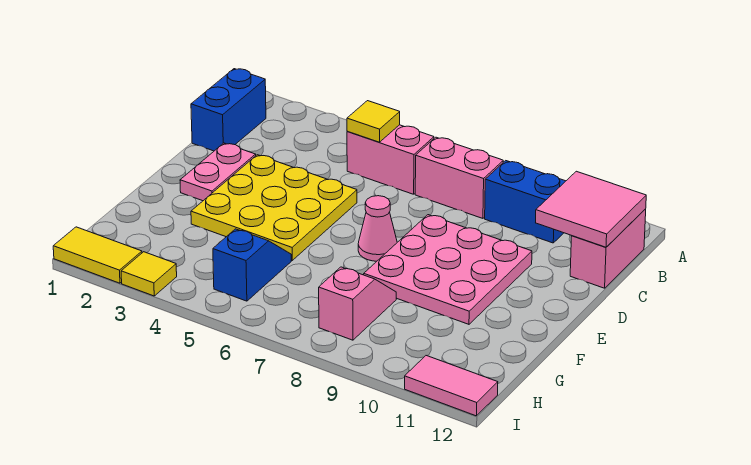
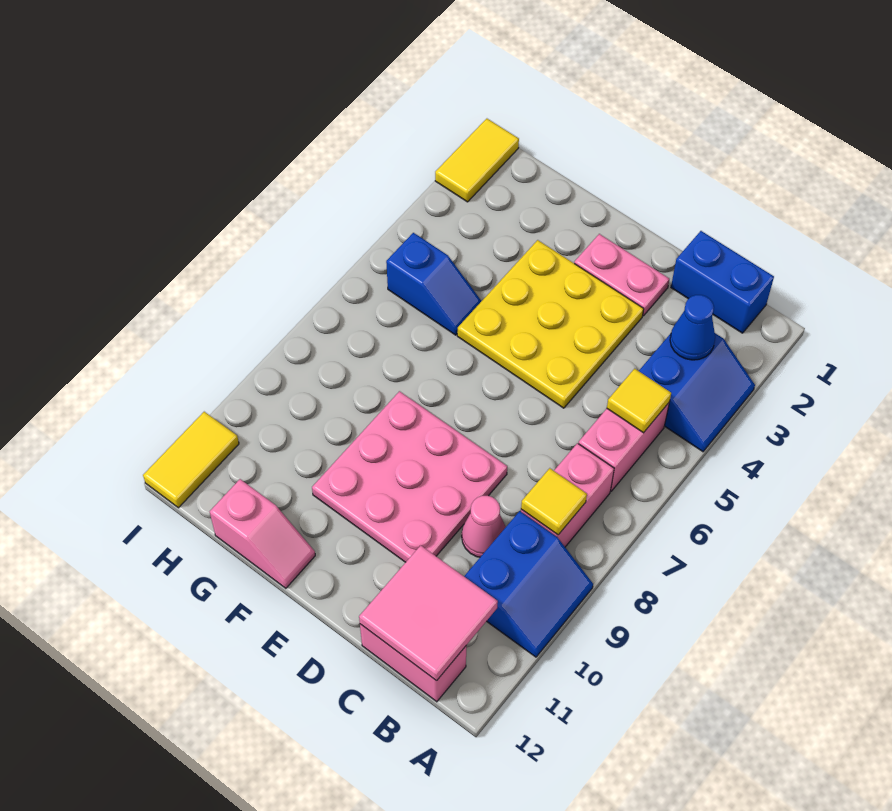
none -> blue 2x2 slope [639,333,755,452]
none -> blue 1x1 cone [670,295,715,360]
pink 1x1 cone [358,196,397,261] -> pink 1x1 cone moved to [462,496,506,557]
pink 1x2 slope [319,267,396,340] -> pink 1x2 slope moved to [210,479,315,588]
yellow 1x1 tile [121,252,177,296] -> yellow 1x1 tile moved to [521,468,587,535]
pink 1x2 tile [405,356,498,416] -> yellow 1x2 tile [143,412,239,508]

